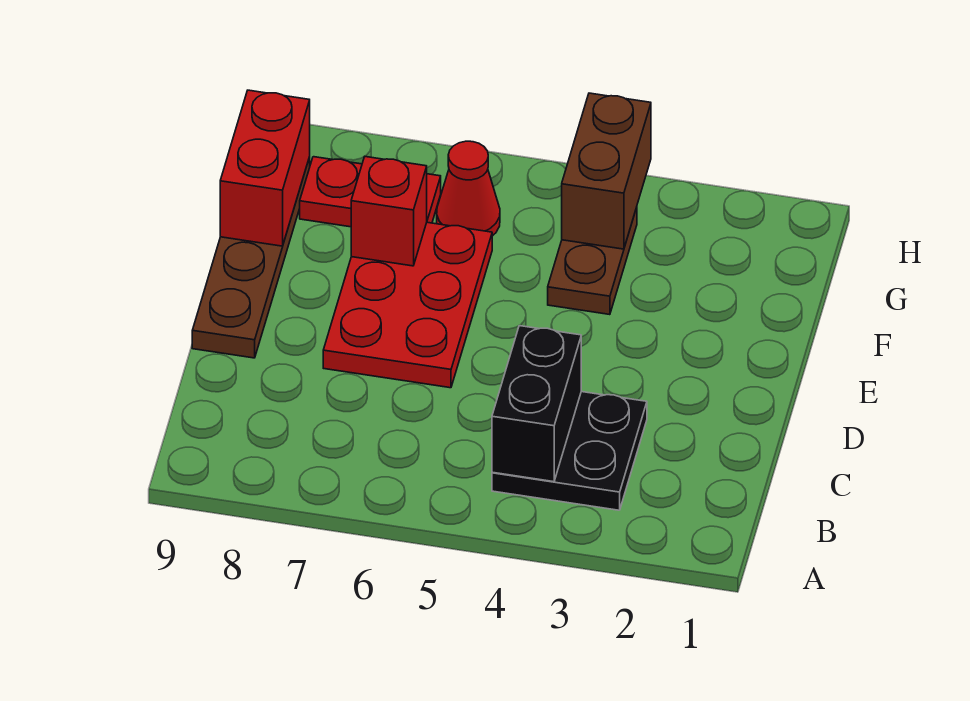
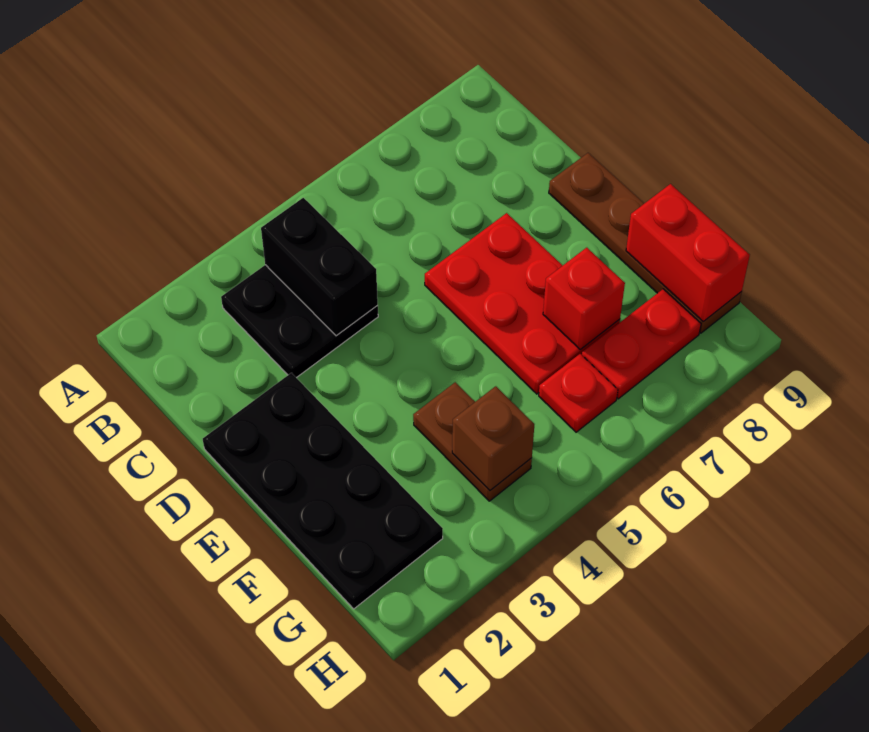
none -> black 2x4 plate [203,373,443,609]
brown 1x2 brick [562,93,651,249] -> brown 1x1 brick [452,386,534,490]
red 1x1 cone [437,141,500,236] -> red 1x1 plate [539,354,618,432]

